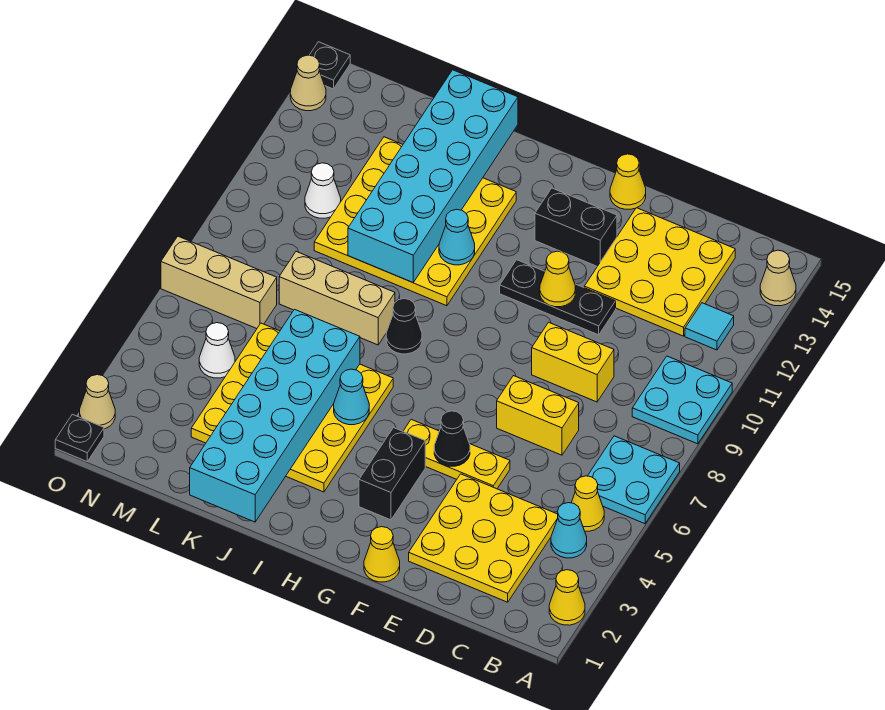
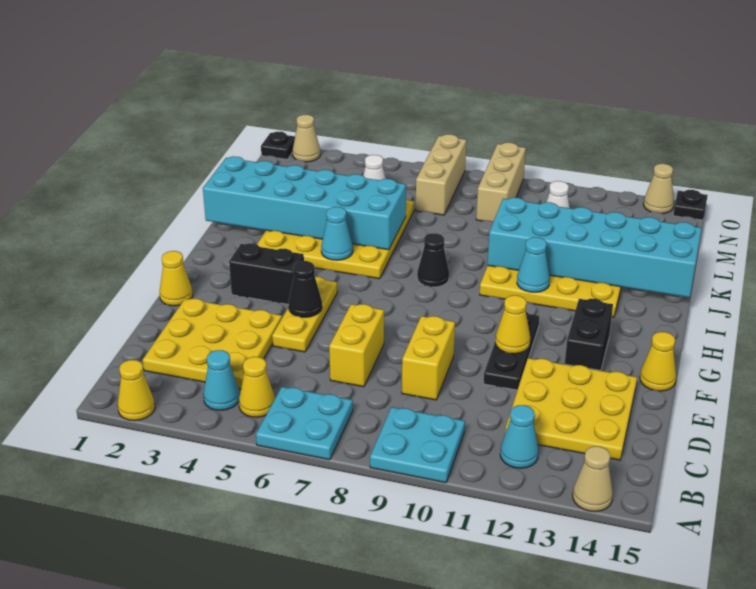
cyan 1x1 tile [685,303,734,350] -> cyan 1x1 cone [500,405,539,468]
tan 1x3 brick [279,252,395,345] -> tan 1x3 brick moved to [476,143,526,222]

